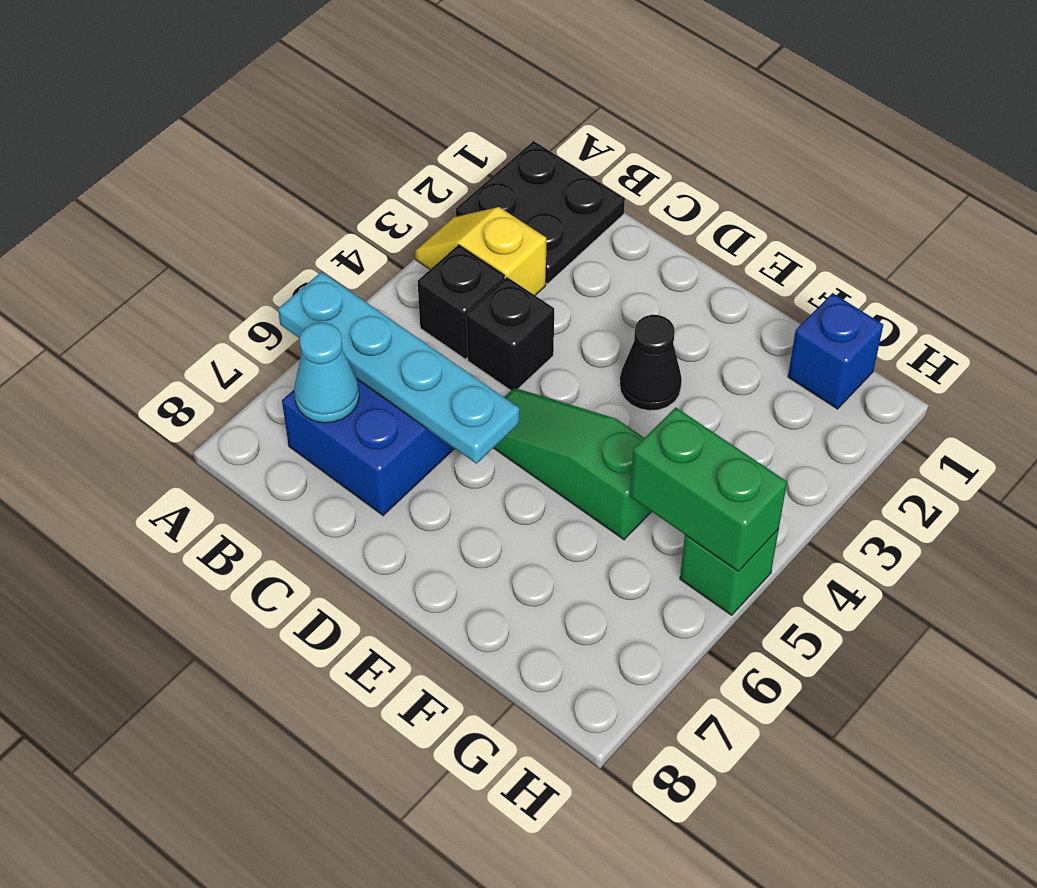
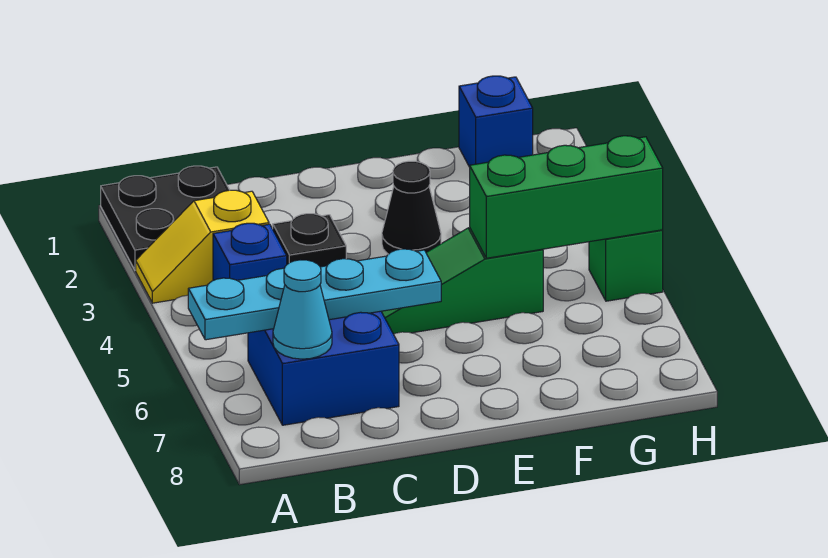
black 1x1 brick [418,245,505,359] -> blue 1x1 brick [213,223,287,280]
green 1x2 brick [630,407,787,572] -> green 1x3 brick [470,136,663,258]

